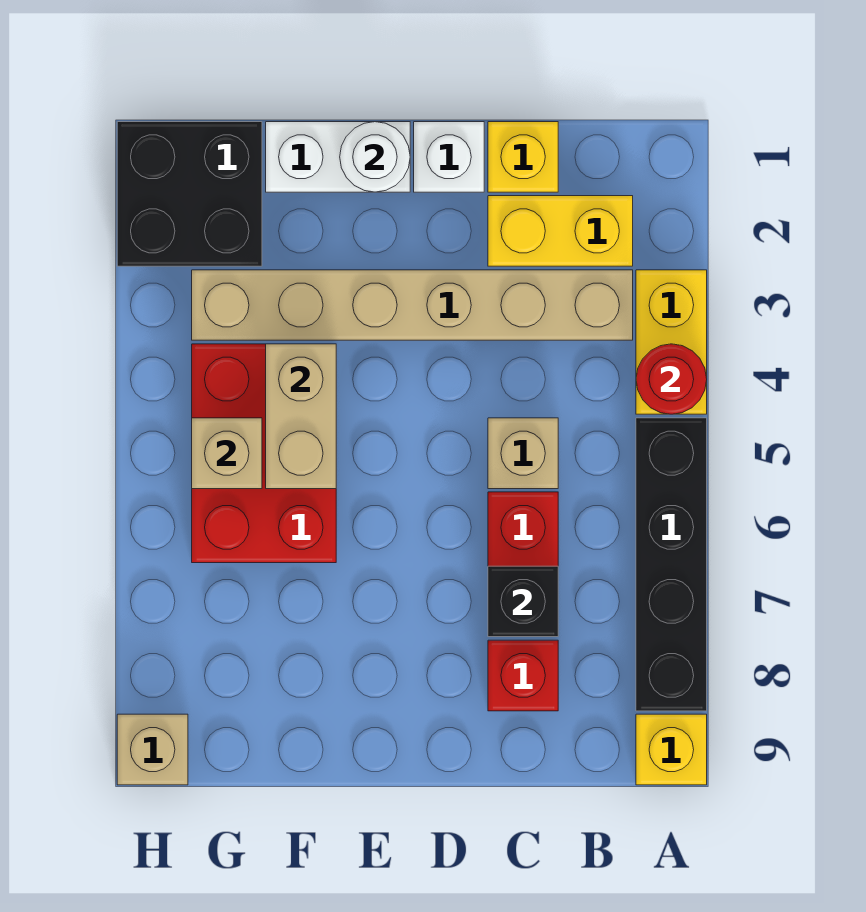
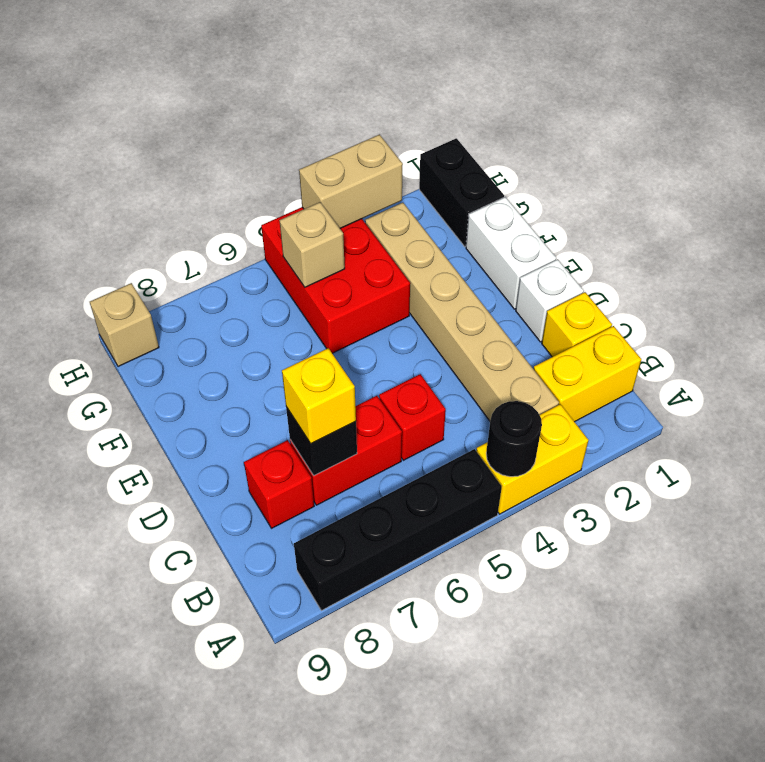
red 1x1 round brick [636,344,707,414] -> black 1x1 round brick [486,401,542,477]
yellow 1x1 brick [636,714,707,785] -> yellow 1x1 brick moved to [282,348,356,444]
yellow 1x2 brick [488,196,633,266] -> yellow 1x2 brick turned to [534,326,641,422]
tan 1x1 brick [488,418,558,489] -> red 1x1 brick [379,374,446,460]
white 1x1 round brick [340,122,410,192] -> none
red 2x3 brick [192,344,336,563] -> red 2x3 brick turned to [261,207,410,353]
tan 1x2 brick [266,344,336,489] -> tan 1x2 brick moved to [299,135,403,228]
black 2x2 brick [117,122,262,266] -> black 1x2 brick [419,138,504,247]

